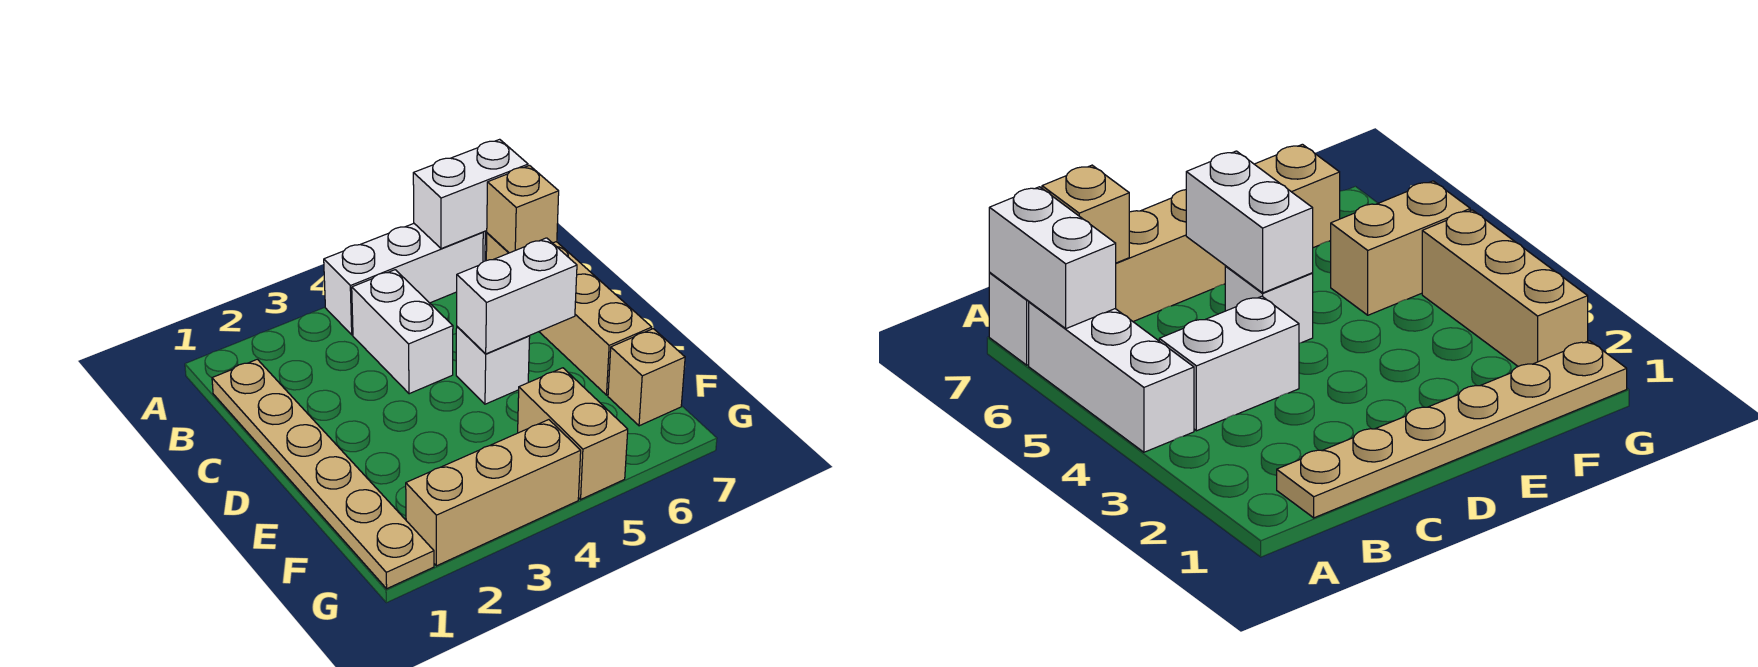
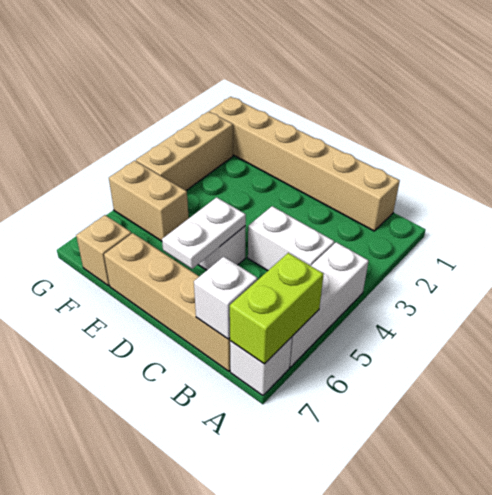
white 1x2 brick [413,139,528,249] -> lime 1x2 brick [230,253,324,364]
tan 1x6 plate [212,359,434,589] -> tan 1x6 brick [209,97,400,231]
tan 1x1 brick [487,166,559,253] -> white 1x1 brick [194,257,257,339]
white 1x2 brick [457,238,577,354] -> white 1x2 plate [162,197,246,269]

